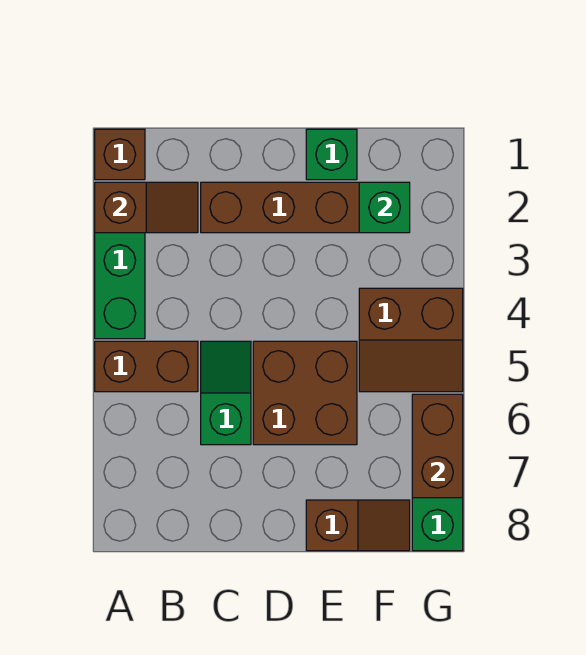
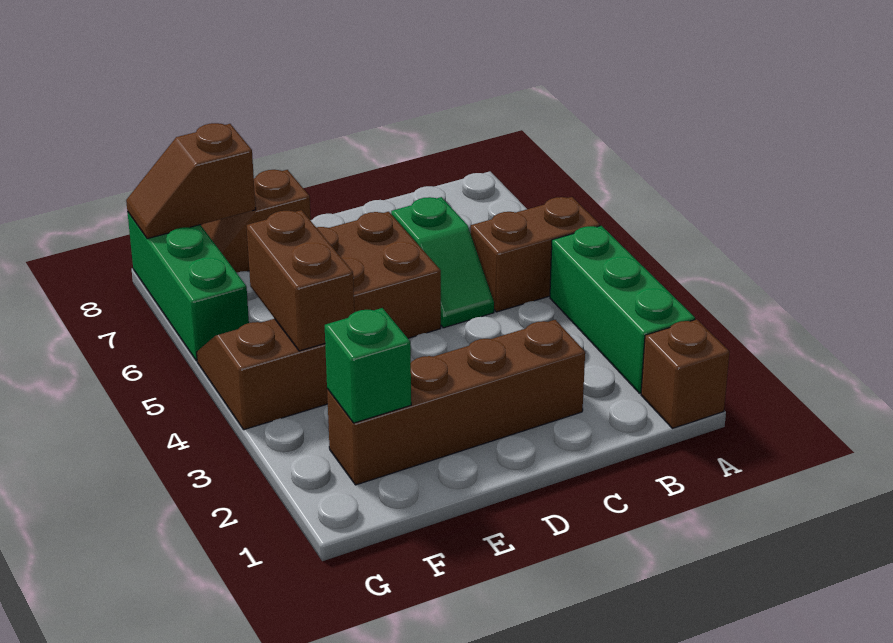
brown 1x2 slope [95,182,198,233] -> brown 1x2 slope moved to [126,123,256,239]
green 1x1 brick [306,129,357,180] -> none
brown 1x2 brick [412,394,463,498] -> brown 1x2 brick moved to [247,210,354,351]

